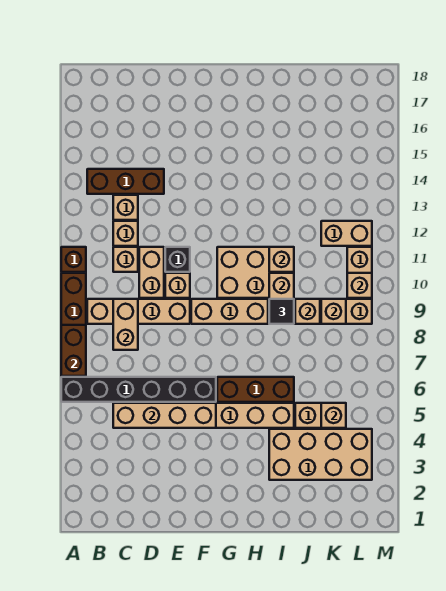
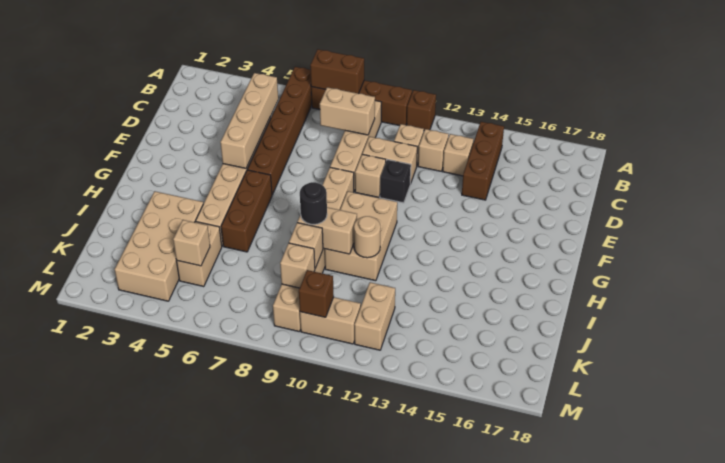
black 1x6 brick [61,377,216,402] -> brown 1x6 brick [247,67,312,195]
black 1x1 tile [269,299,294,324] -> black 1x1 round brick [300,182,327,224]
tan 1x1 brick [269,247,294,272] -> tan 1x1 round brick [354,216,381,258]
tan 1x1 brick [347,273,372,298] -> brown 1x1 brick [299,270,334,317]

